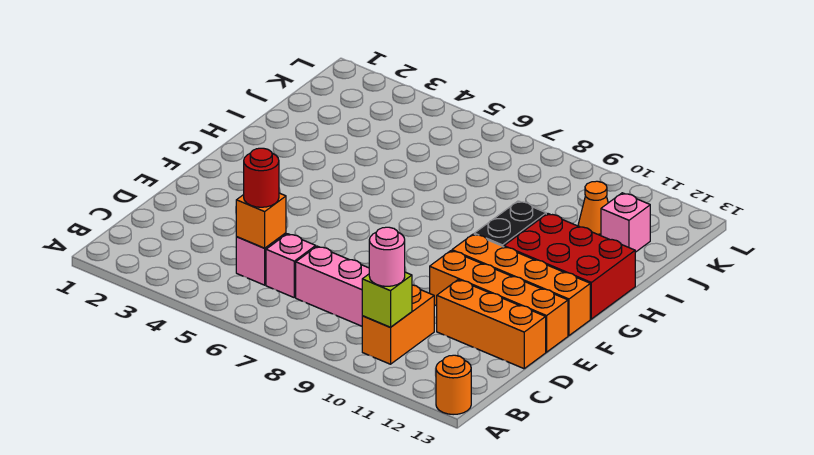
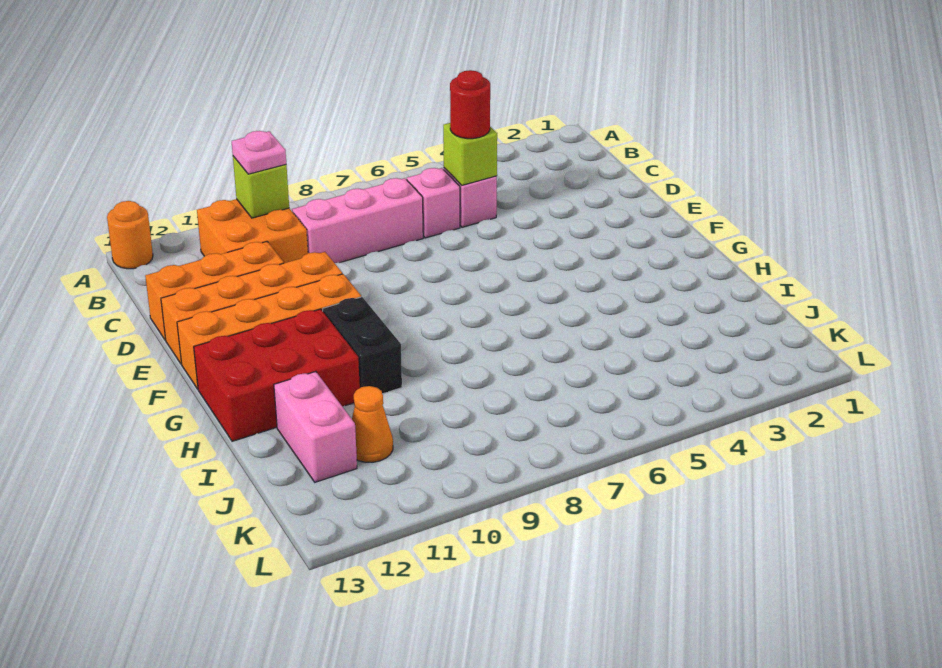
orange 1x2 brick [362,285,434,364] -> orange 2x2 brick [197,199,308,263]
pink 1x1 round brick [369,227,405,286] -> pink 1x1 plate [232,131,286,174]
orange 1x1 brick [236,193,286,248] -> lime 1x1 brick [443,123,497,185]
pink 1x1 brick [601,193,650,252] -> pink 1x2 brick [274,372,357,482]

